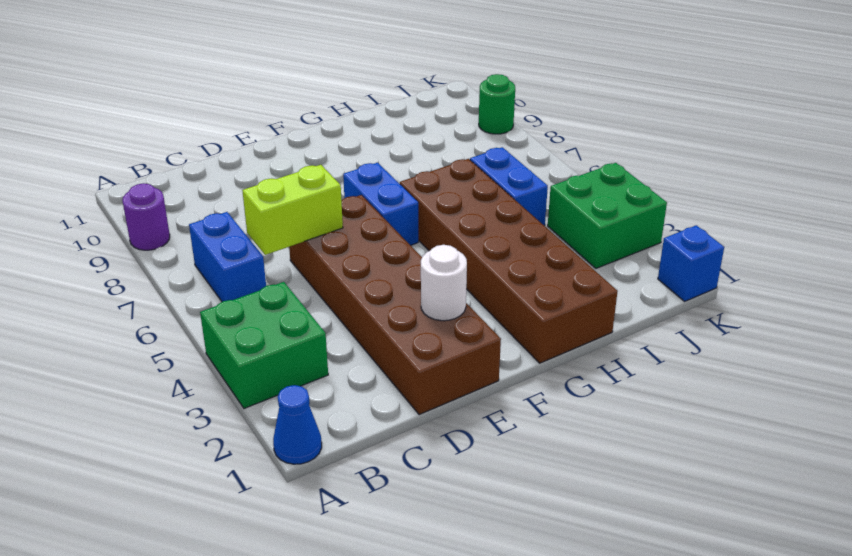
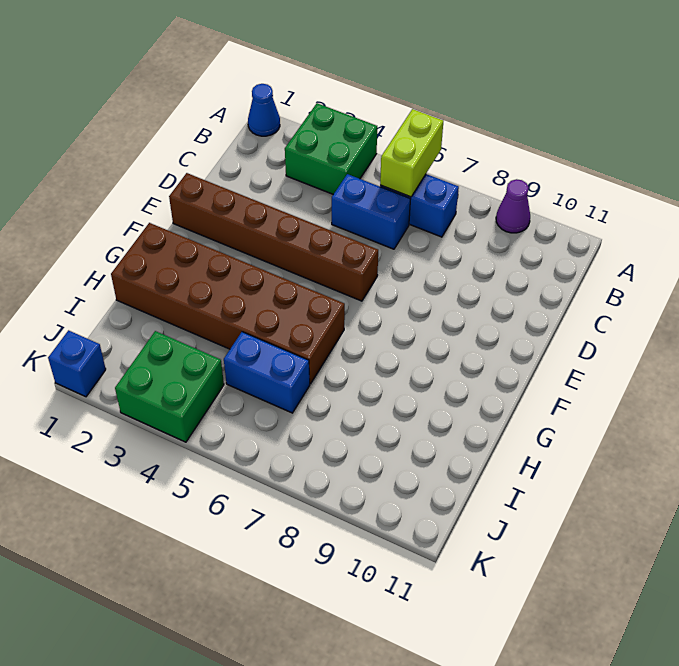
purple 1x1 round brick [122,183,170,250] -> purple 1x1 cone [496,179,530,233]
lime 1x2 brick [242,165,343,255] -> lime 1x2 brick moved to [380,109,443,197]
brown 2x6 brick [289,195,501,415] -> brown 1x6 brick [169,173,378,301]
white 1x1 round brick [421,245,467,321] -> none
blue 1x2 brick [343,163,418,245] -> blue 1x2 brick moved to [332,174,410,249]
green 1x1 round brick [479,74,515,134] -> none

